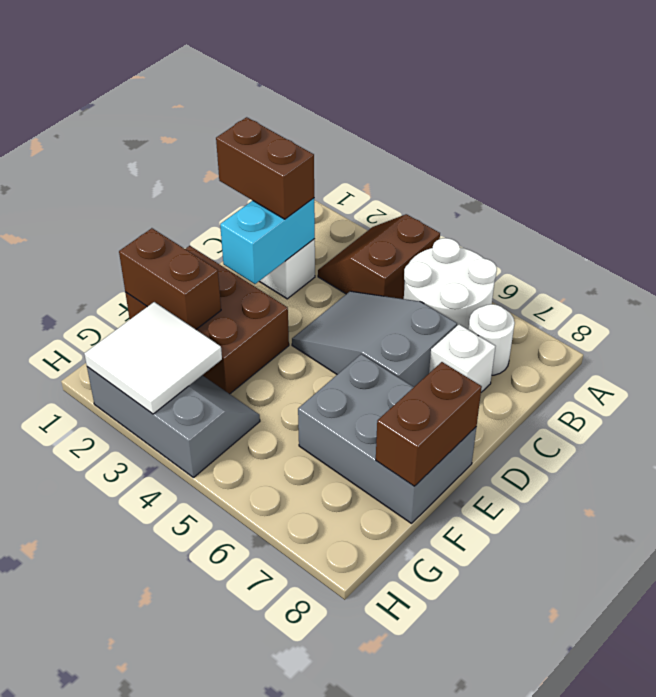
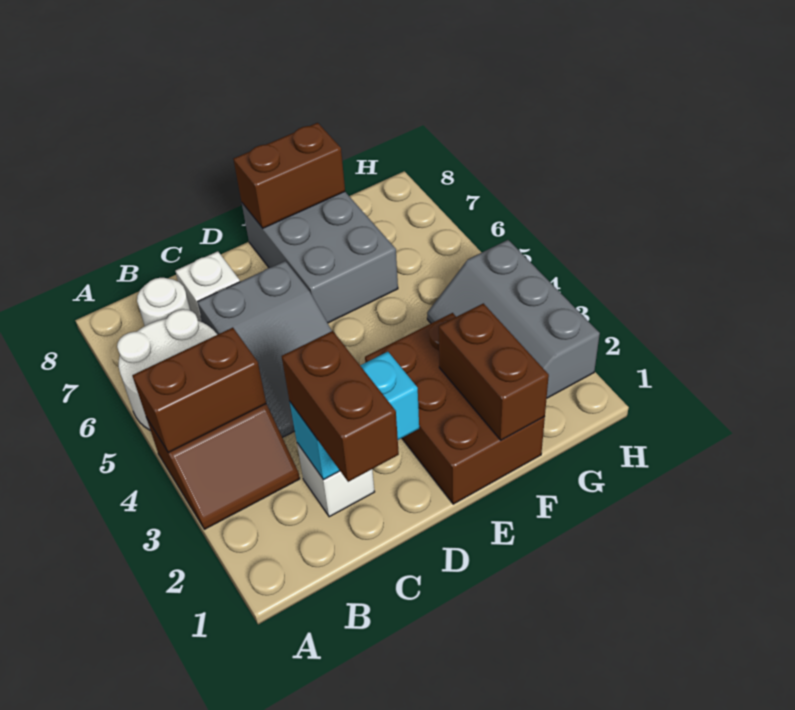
none -> brown 1x2 brick [132,327,266,453]
white 2x2 tile [84,302,222,414] -> none

